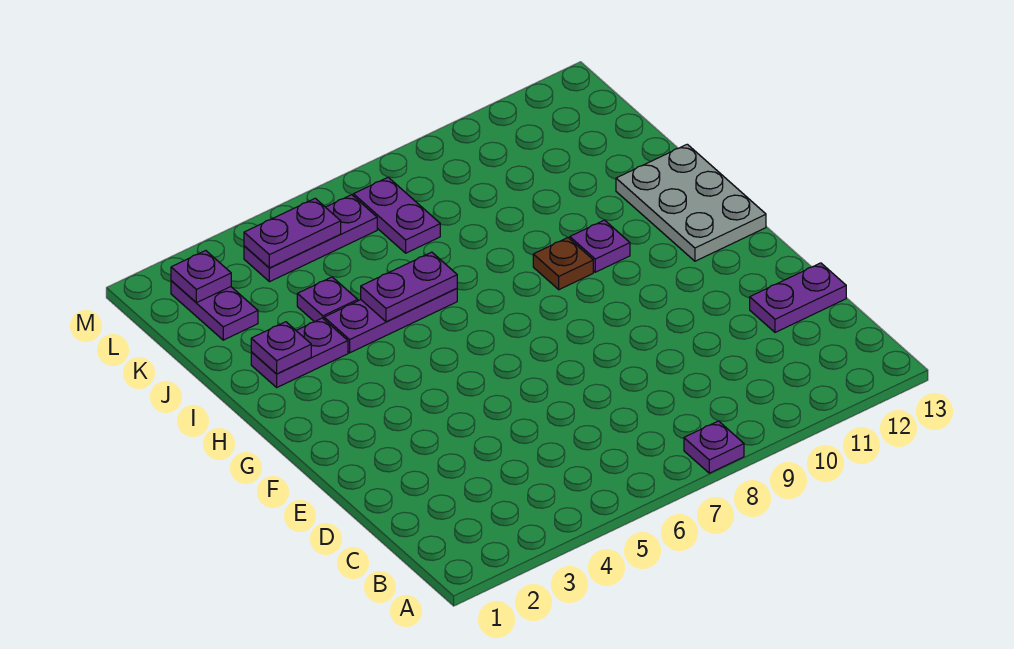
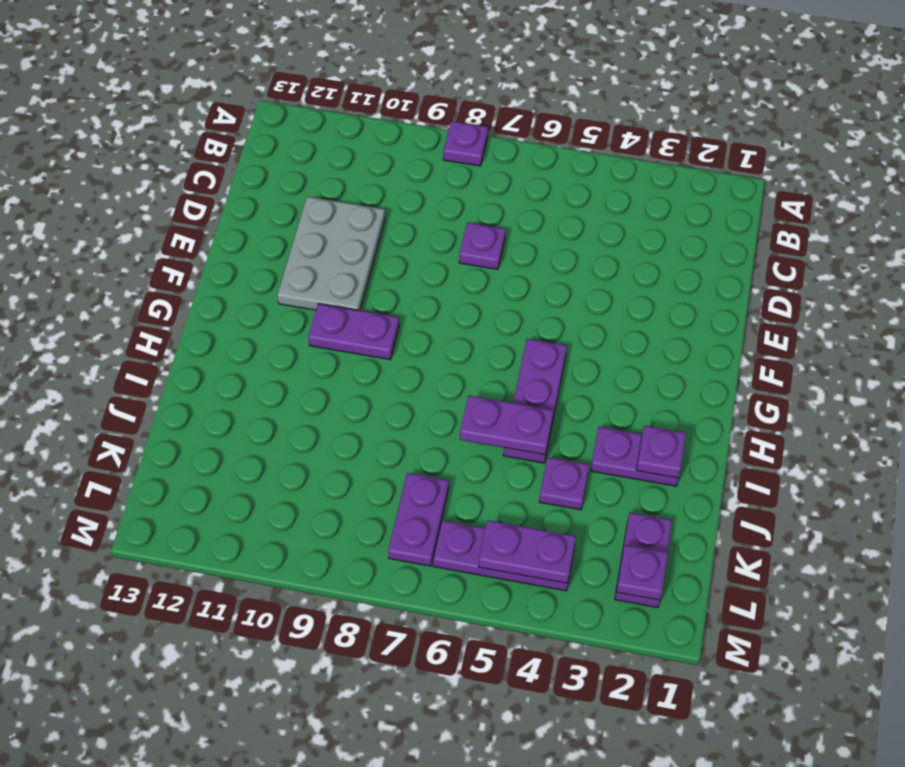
purple 1x2 plate [750,263,846,332] -> purple 1x2 plate moved to [308,304,399,359]
grey 2x3 plate [616,144,766,261] -> grey 2x3 plate moved to [277,197,385,311]
brown 1x1 plate [533,238,593,290] -> none
purple 1x1 plate [570,220,630,272] -> purple 1x1 plate moved to [459,222,506,269]
purple 1x3 plate [324,289,457,353] -> purple 1x3 plate turned to [503,339,567,463]

